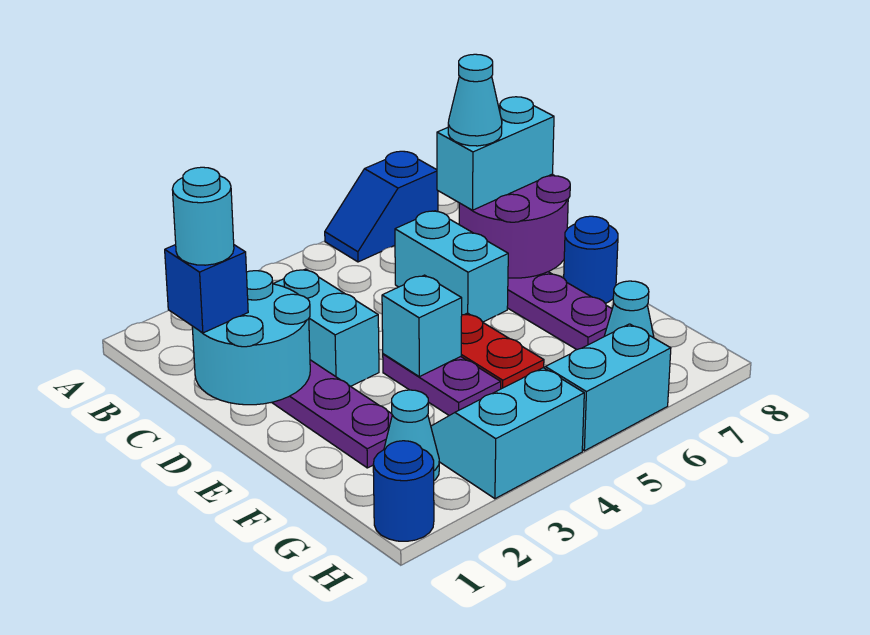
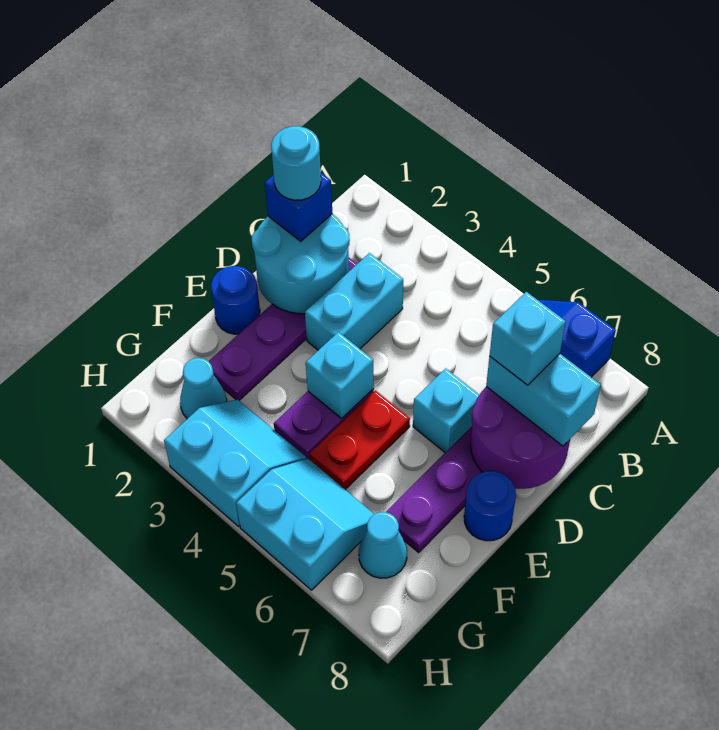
cyan 1x2 brick [395,211,508,322] -> cyan 1x1 brick [413,368,479,453]
cyan 1x1 cone [448,54,502,146] -> cyan 1x1 brick [490,292,566,385]
blue 1x1 round brick [373,441,434,541] -> blue 1x1 round brick moved to [211,266,260,334]

